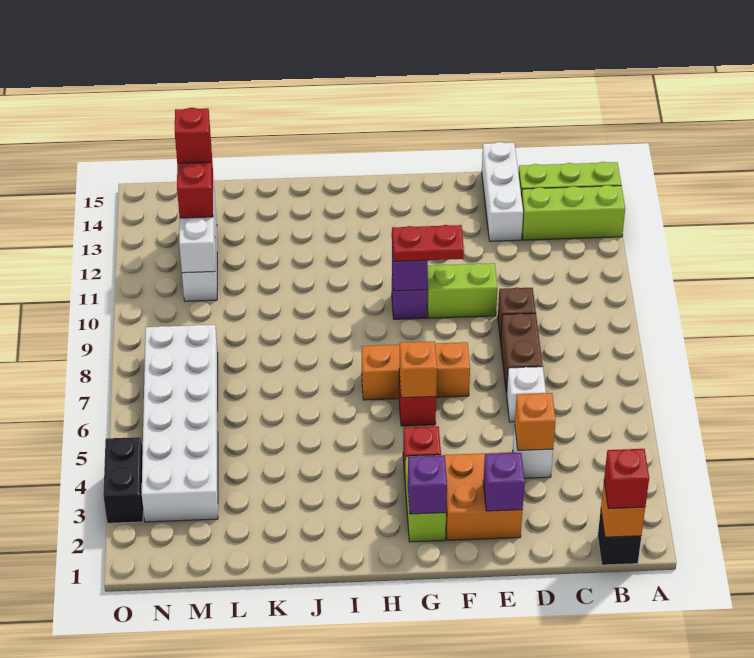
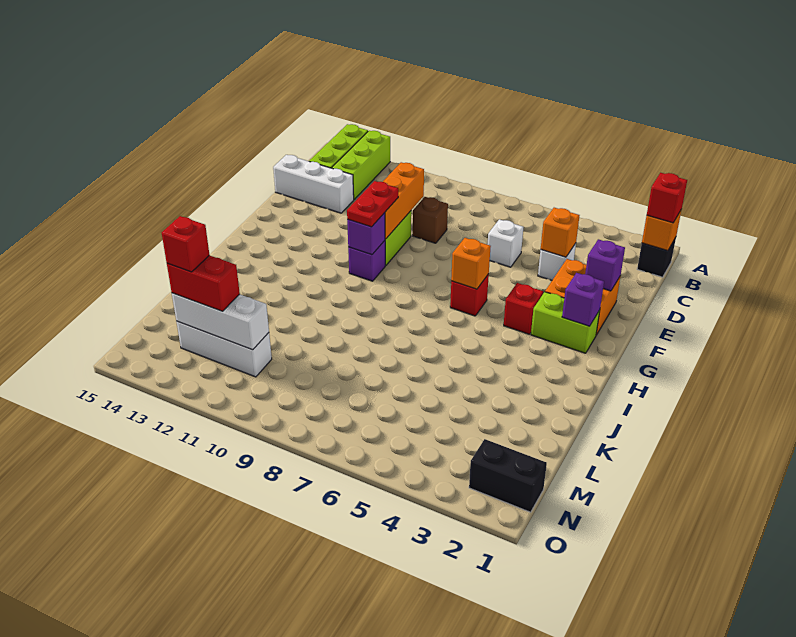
brown 1x2 brick [501,313,543,393] -> none
orange 1x3 brick [362,342,470,400] -> orange 1x3 brick moved to [383,162,424,239]
white 2x6 brick [142,325,218,522] -> none
black 1x2 brick [103,437,143,523] -> black 1x2 brick moved to [469,439,547,512]

